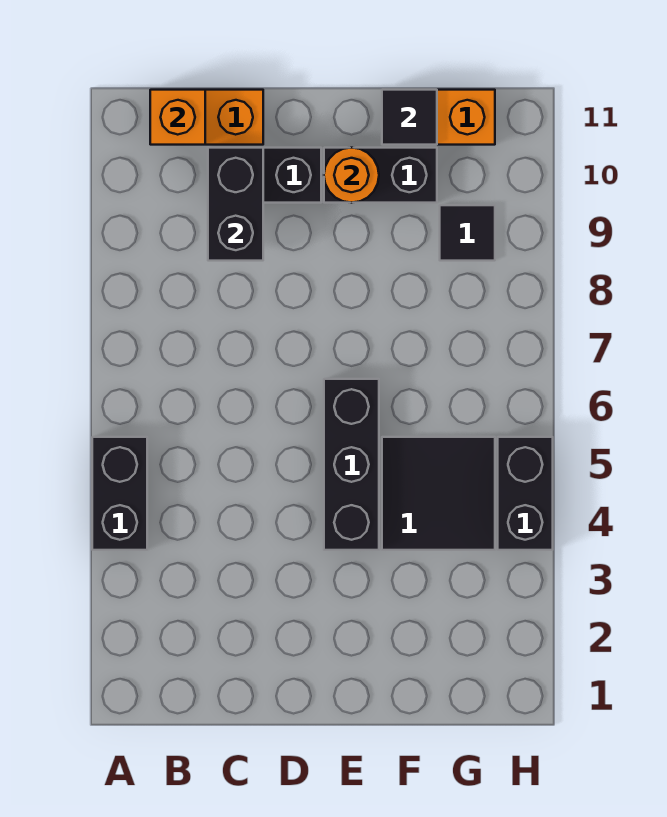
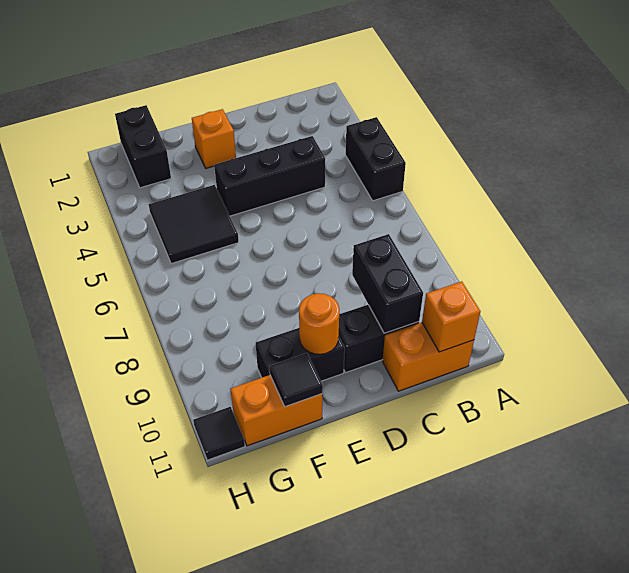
none -> orange 1x1 brick [192,109,236,168]
black 1x3 brick [324,379,379,550] -> black 1x3 brick turned to [214,136,325,216]
black 1x1 tile [440,205,495,261] -> black 1x1 tile moved to [193,407,245,460]
black 1x2 brick [498,437,553,550] -> black 1x2 brick moved to [115,105,171,188]

